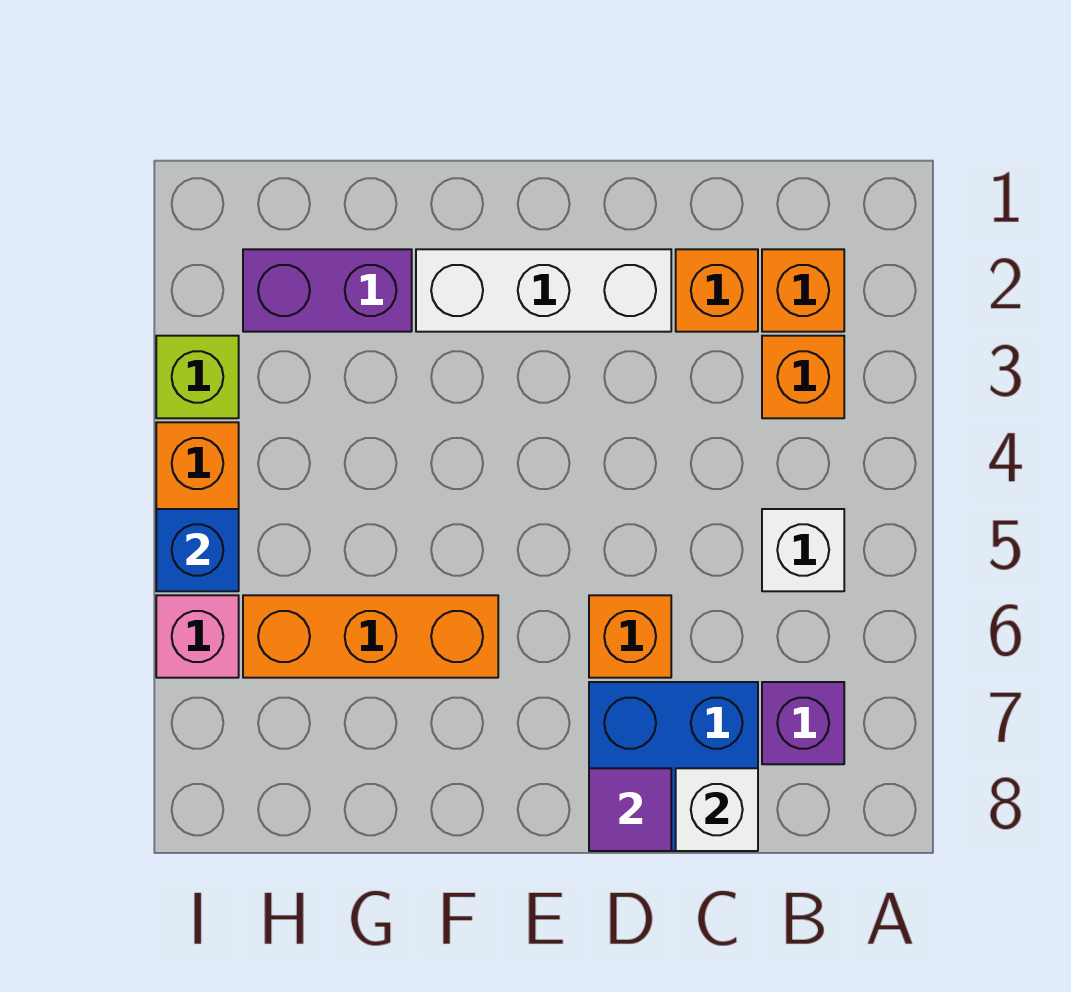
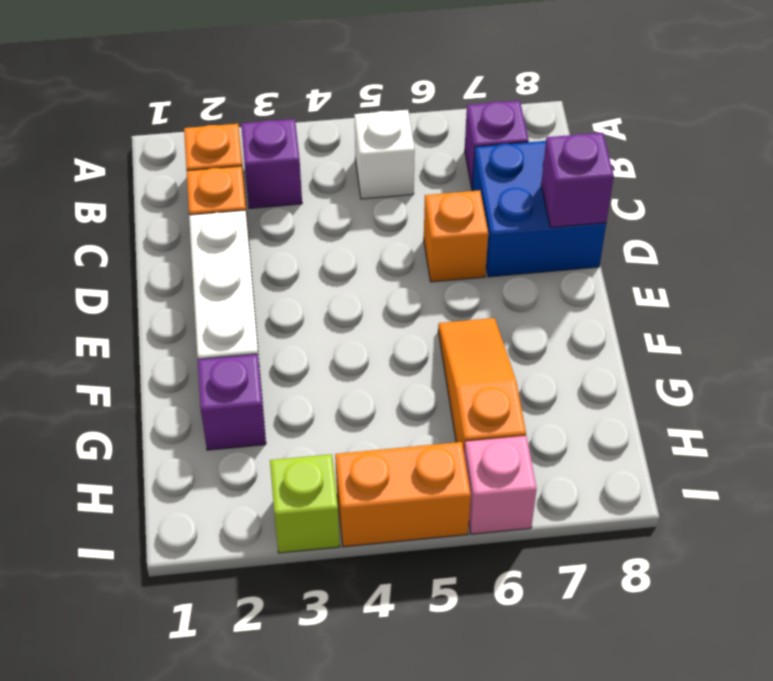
orange 1x1 brick [762,336,844,418] -> purple 1x1 brick [241,119,302,208]
white 1x1 brick [676,768,758,851] -> none
purple 1x1 tile [589,768,671,851] -> purple 1x1 brick [541,133,614,227]
orange 1x3 brick [243,595,498,678] -> orange 1x3 slope [438,318,526,453]
purple 1x2 brick [243,249,412,332] -> purple 1x1 brick [198,354,266,450]
blue 1x1 brick [156,509,239,591] -> none

